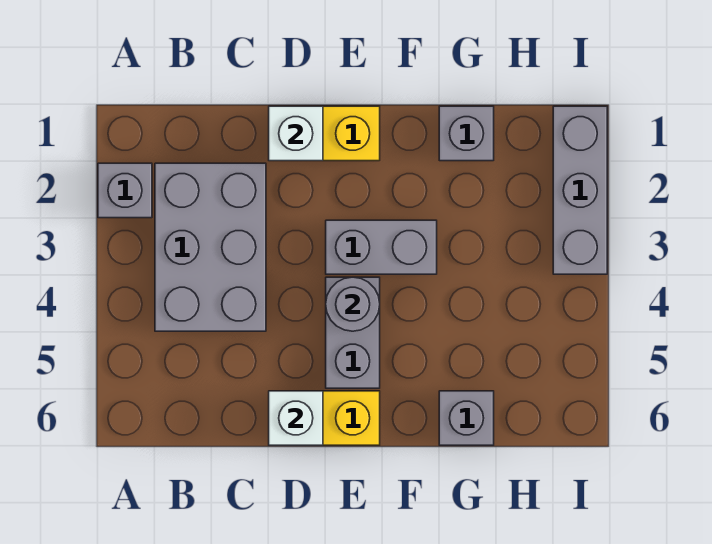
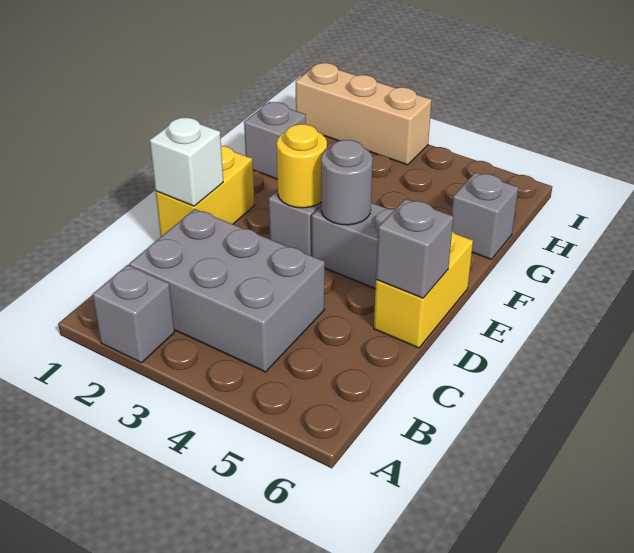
white 1x1 brick [269,391,323,445] -> grey 1x1 brick [376,199,453,298]
none -> yellow 1x1 round brick [277,124,327,208]
grey 1x3 brick [553,106,607,274] -> tan 1x3 brick [296,63,432,165]

